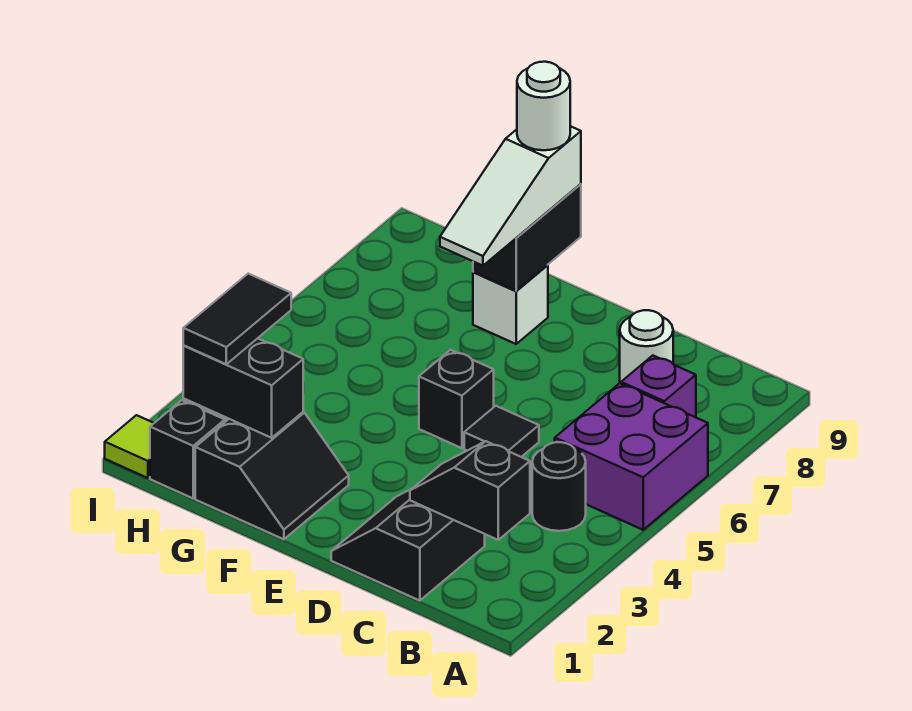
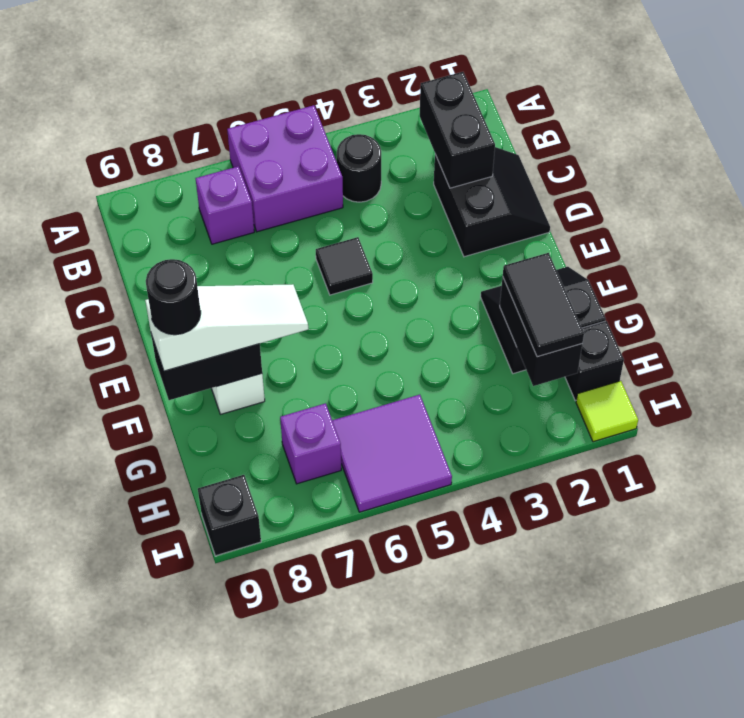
black 1x2 slope [410,441,530,540] -> black 1x2 brick [420,72,495,188]
black 2x2 slope [331,489,485,601] -> black 2x2 slope turned to [434,147,550,257]
white 1x1 round brick [620,310,673,384] -> none
black 1x1 brick [419,350,494,448] -> black 1x1 brick moved to [198,475,261,556]
white 1x1 round brick [517,62,570,150] -> black 1x1 round brick [146,259,201,335]
black 1x2 tile [183,274,291,364] -> black 1x2 tile turned to [503,253,584,357]
none -> purple 2x2 tile [332,395,452,512]
none -> purple 1x1 brick [280,403,341,484]

